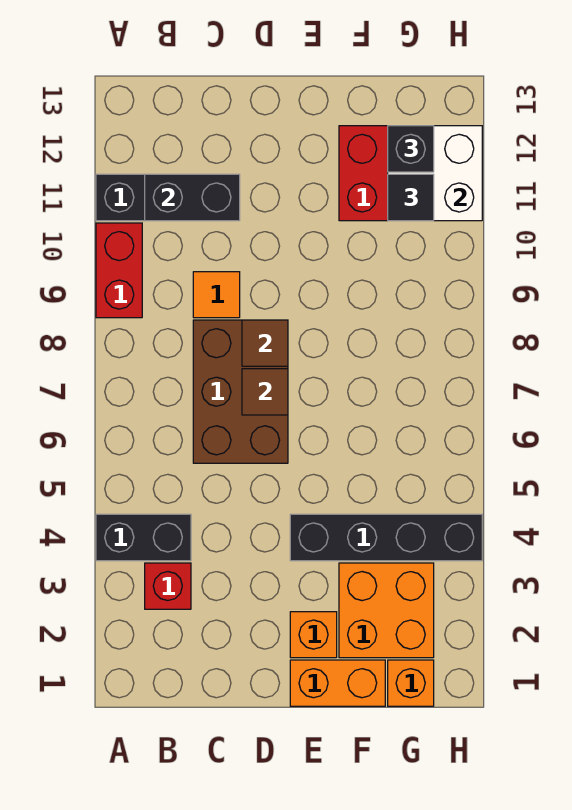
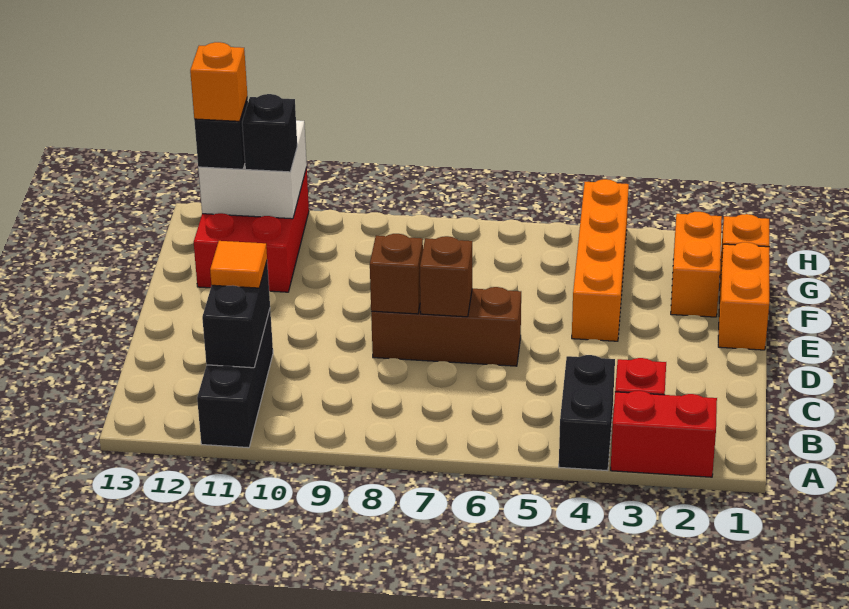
red 1x2 brick [96,223,142,318] -> red 1x2 brick moved to [611,391,717,477]
brown 2x3 brick [193,320,288,463] -> brown 1x3 brick [371,287,521,366]
orange 1x1 tile [193,272,240,318] -> orange 1x1 tile moved to [210,241,267,288]
brown 1x1 tile [242,369,288,415] -> brown 1x1 brick [420,236,472,317]
brown 1x1 tile [242,320,288,366] -> brown 1x1 brick [370,234,423,314]
orange 1x1 brick [290,612,337,658] -> orange 1x1 brick moved to [190,42,247,121]
black 1x4 brick [290,514,482,561] -> orange 1x4 brick [572,179,629,341]
orange 2x2 brick [339,563,434,658] -> orange 1x2 brick [671,212,722,317]
black 1x1 tile [388,174,434,221] -> black 1x1 brick [242,94,297,172]

